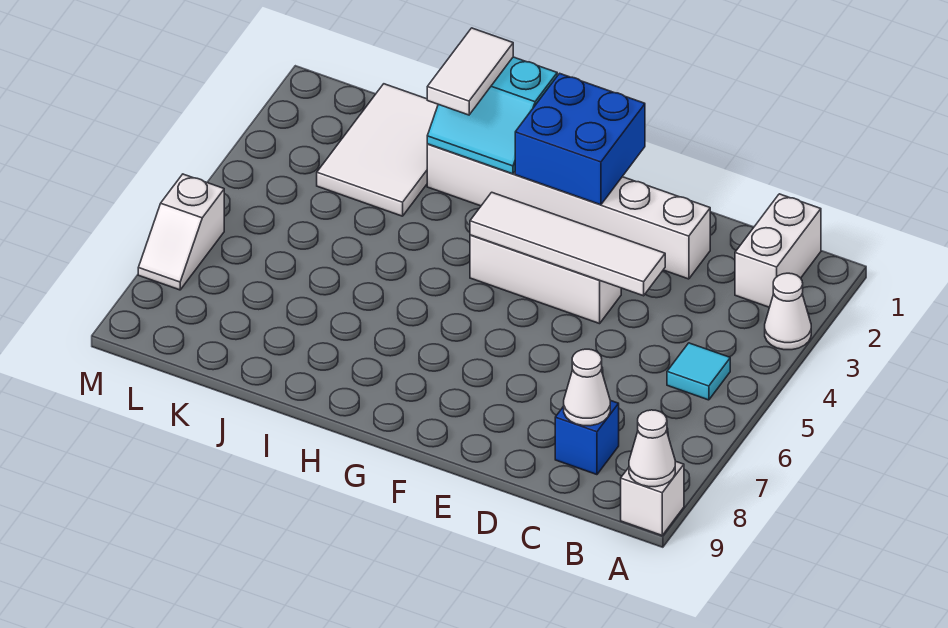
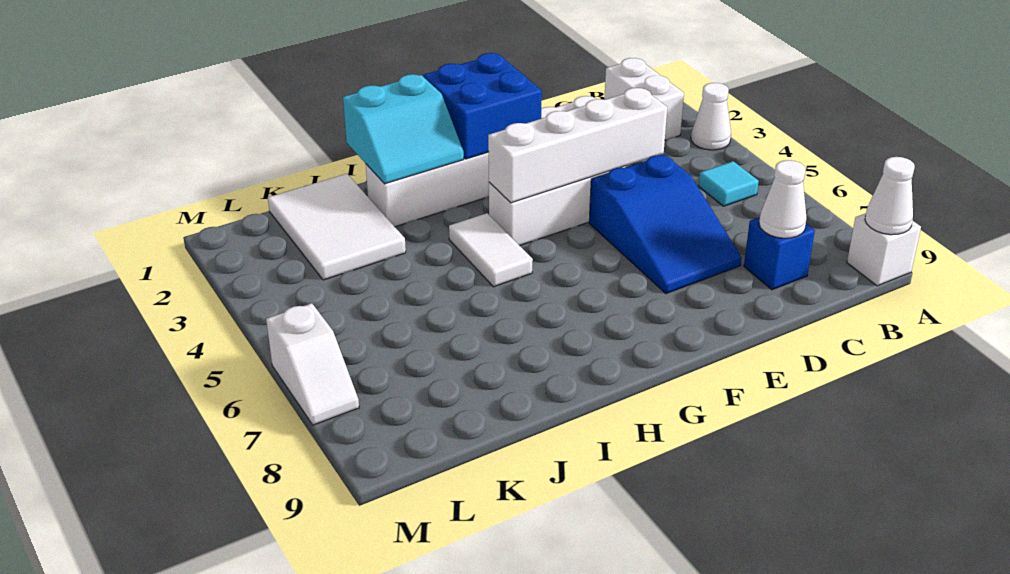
white 1x4 tile [470,192,665,296] -> white 1x4 brick [488,88,667,203]
none -> blue 2x3 slope [589,155,742,293]
white 1x2 tile [427,28,513,115] -> white 1x2 tile moved to [449,213,533,287]

